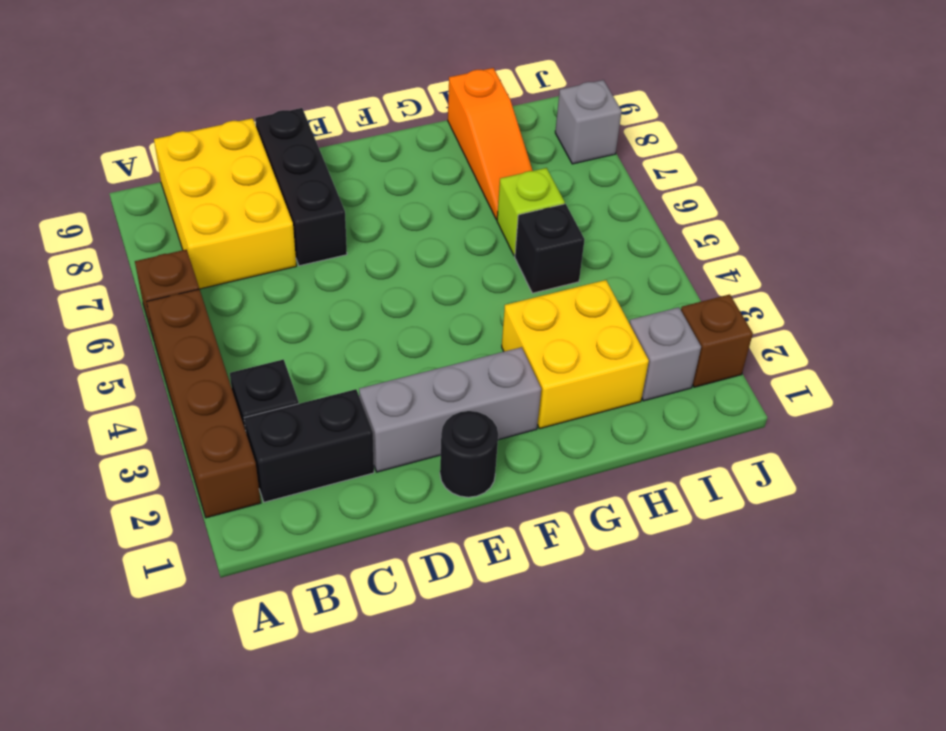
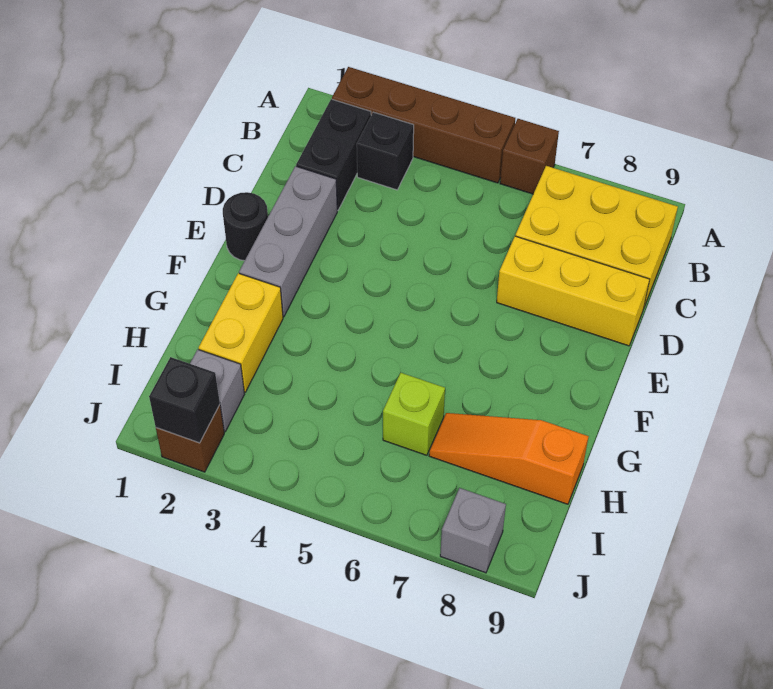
black 1x3 brick [255,108,347,266] -> yellow 1x3 brick [497,236,650,346]
yellow 2x2 brick [502,280,649,429] -> yellow 1x2 brick [199,273,283,392]
black 1x1 brick [515,204,584,293] -> black 1x1 brick moved to [149,357,220,443]

